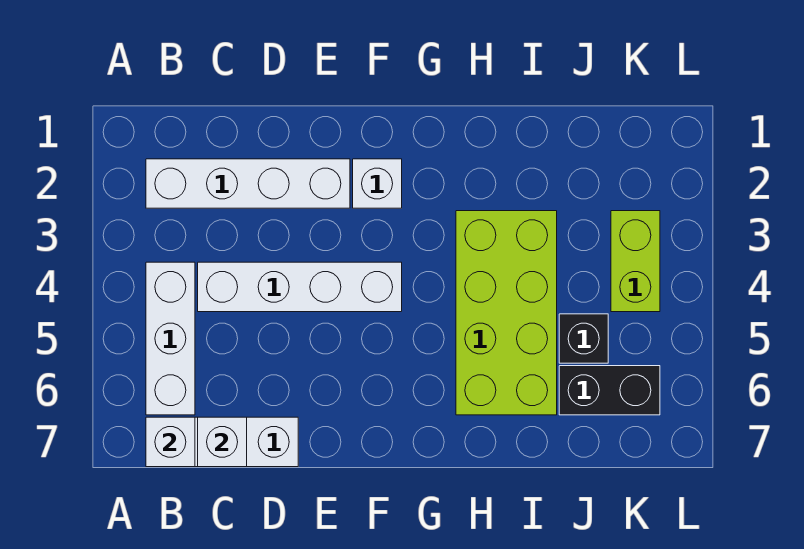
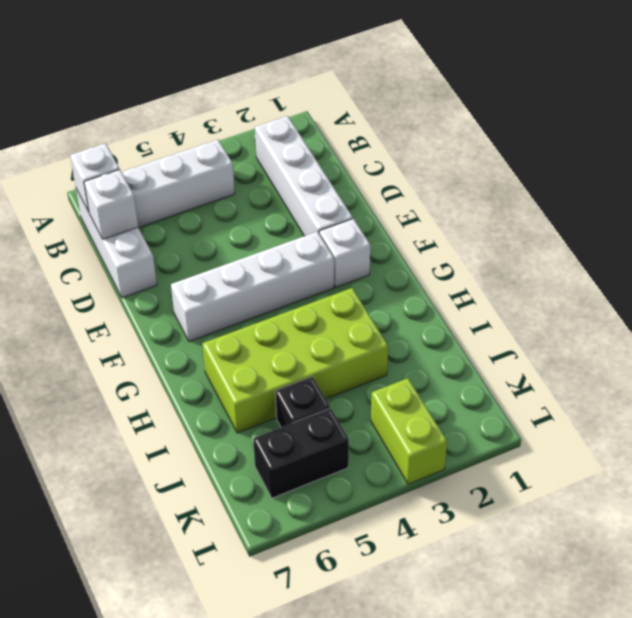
white 1x4 brick [198,262,402,312] -> white 1x4 brick turned to [171,232,334,341]
black 1x2 brick [559,366,660,415] -> black 1x2 brick turned to [253,408,349,498]
lime 1x2 brick [611,211,660,312] -> lime 1x2 brick turned to [371,378,447,484]

